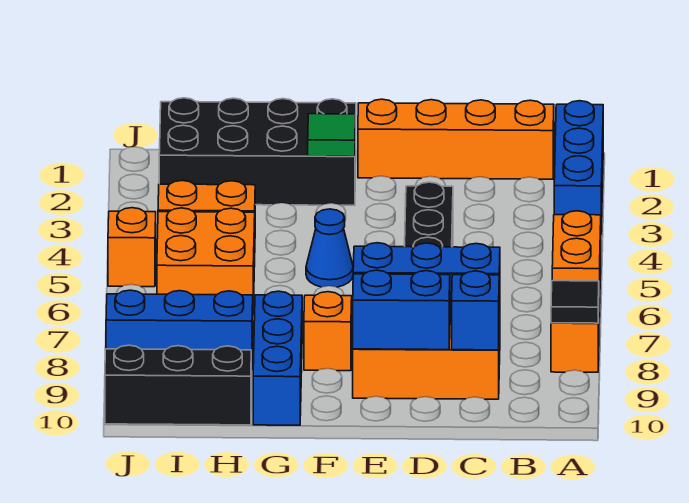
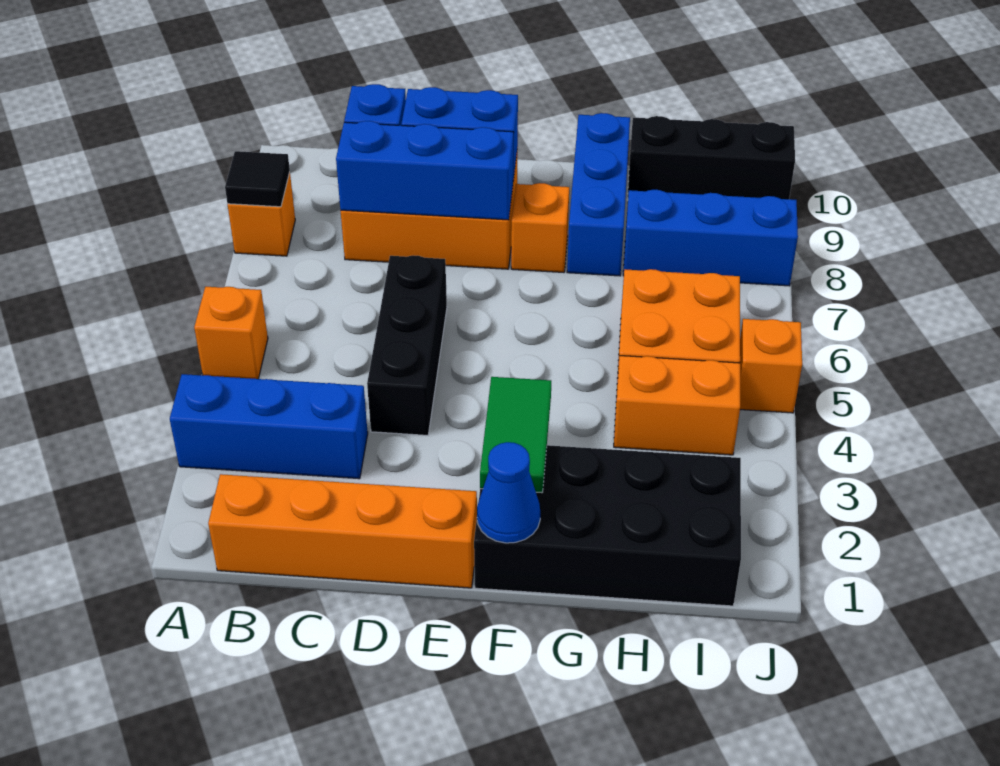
blue 1x3 brick [554,101,603,231] -> blue 1x3 brick turned to [170,374,368,479]
orange 1x2 brick [552,211,601,317] -> orange 1x1 brick [194,287,268,379]
green 1x1 tile [308,114,355,156] -> green 1x2 tile [480,377,551,493]
blue 1x1 cone [306,209,353,287] -> blue 1x1 cone moved to [477,442,540,543]

